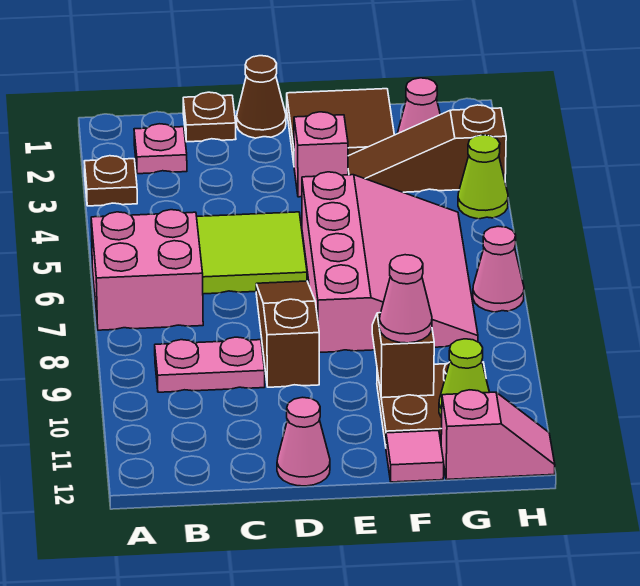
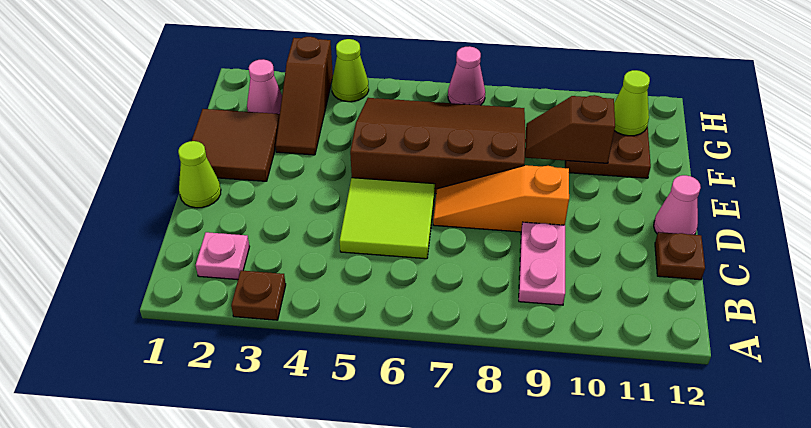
pink 2x2 brick [91,210,203,330] -> none
brown 1x1 plate [183,92,236,142] -> brown 1x1 plate moved to [655,232,705,280]
brown 1x1 cone [237,56,286,138] -> lime 1x1 cone [178,141,221,208]
brown 1x3 slope [256,281,319,387] -> orange 1x3 slope [433,165,569,232]
pink 1x1 brick [294,112,348,197] -> none
pink 3x4 slope [302,172,478,353] -> brown 3x4 slope [350,98,525,194]
pink 1x1 cone [379,255,432,343] -> none
pink 1x1 tile [386,430,444,482] -> none
pink 1x2 slope [441,390,555,480] -> none

